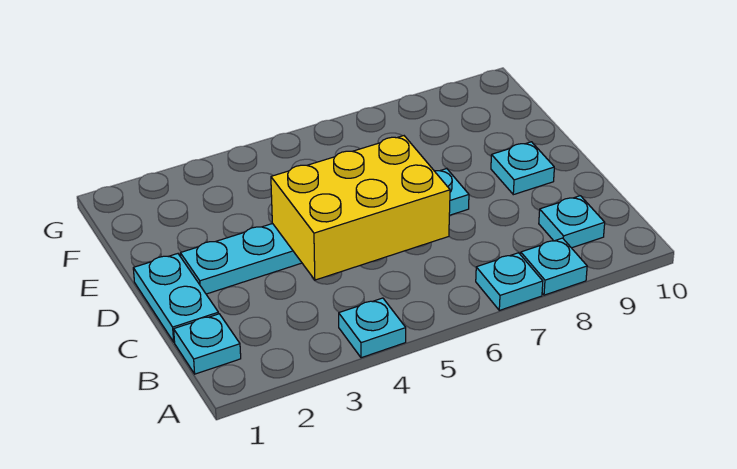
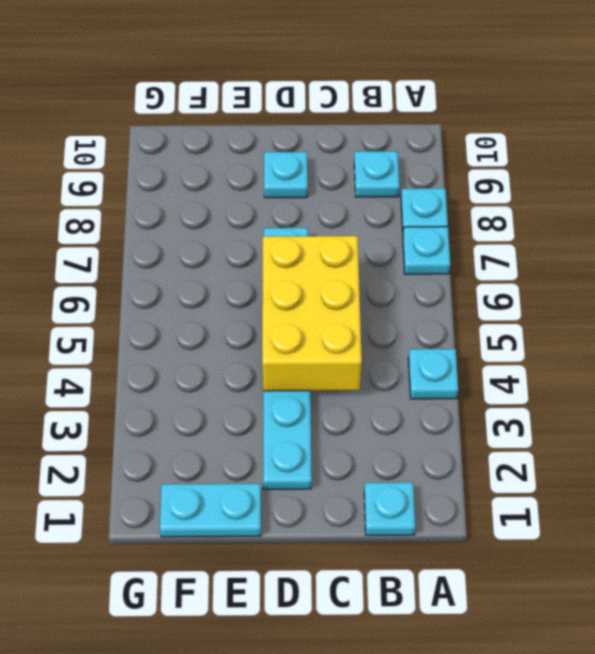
cyan 1x2 plate [133,254,219,342] -> cyan 1x2 plate moved to [160,484,261,537]

